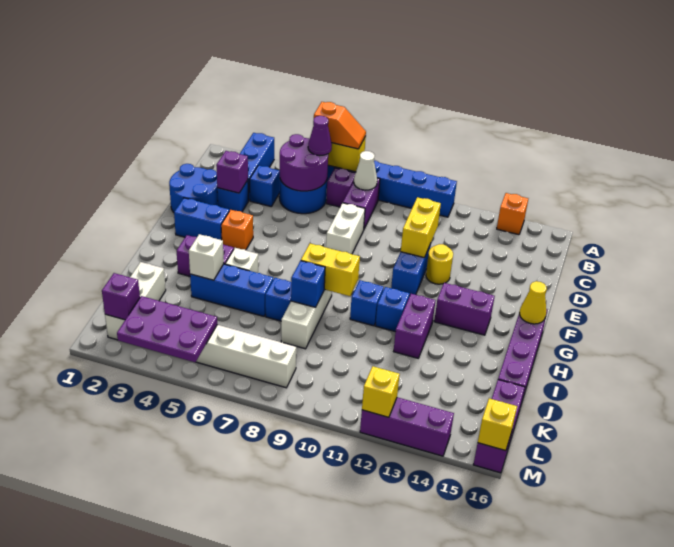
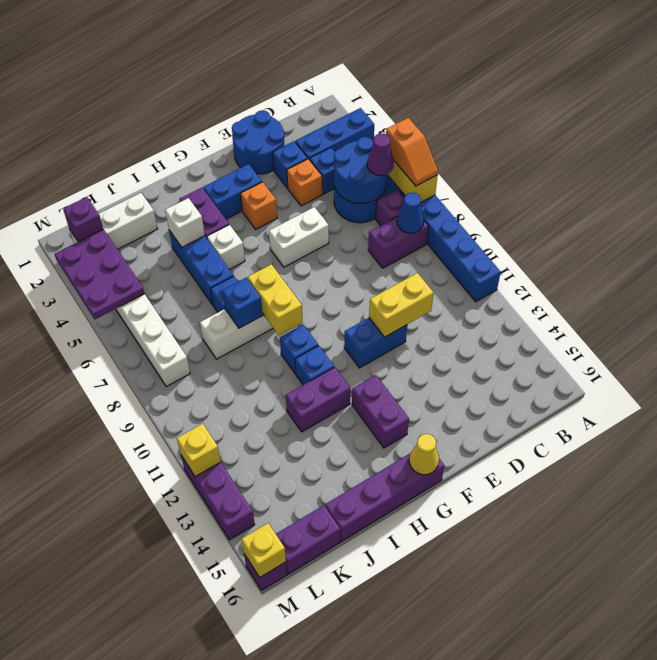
orange 1x1 brick [497,193,528,235] -> orange 1x1 brick moved to [287,159,322,206]
purple 2x2 round brick [280,134,328,191] -> blue 2x2 round brick [334,137,388,203]
white 1x1 cone [354,151,377,190] -> blue 1x1 cone [397,192,424,233]
purple 1x1 brick [216,151,248,193] -> none
white 1x2 brick [326,203,365,254] -> white 1x2 brick moved to [269,207,329,267]
yellow 1x1 round brick [426,244,453,284] -> none
blue 1x2 brick [174,198,229,240] -> blue 1x2 brick turned to [203,164,262,219]

